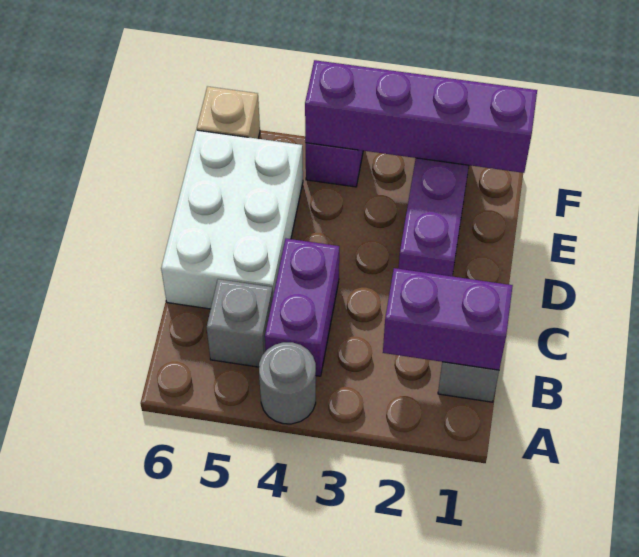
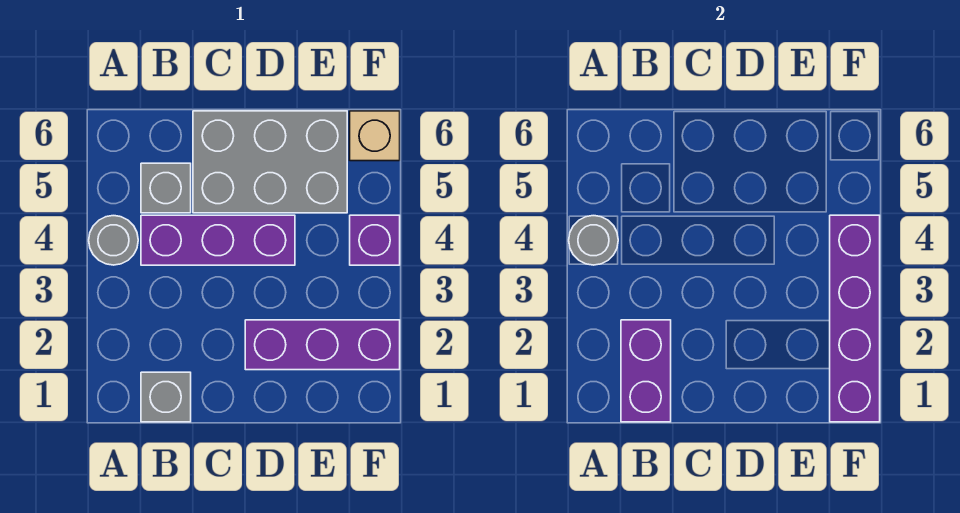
none -> grey 1x1 round brick [569,216,618,265]
purple 1x2 brick [265,239,339,376] -> purple 1x3 brick [141,215,295,265]
white 2x3 brick [161,130,303,309] -> grey 2x3 brick [193,111,347,213]

